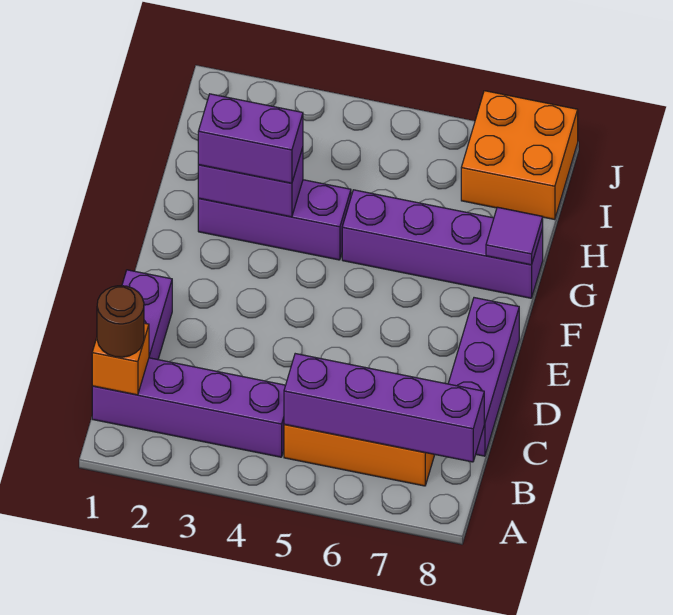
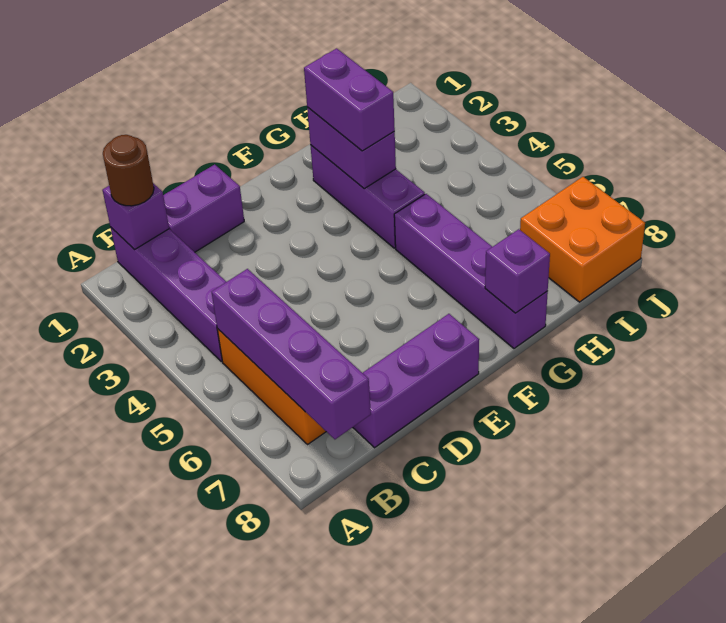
orange 1x1 brick [92,323,149,395] -> purple 1x1 brick [102,183,169,250]
purple 1x1 tile [486,207,543,265] -> purple 1x1 brick [485,229,550,313]

